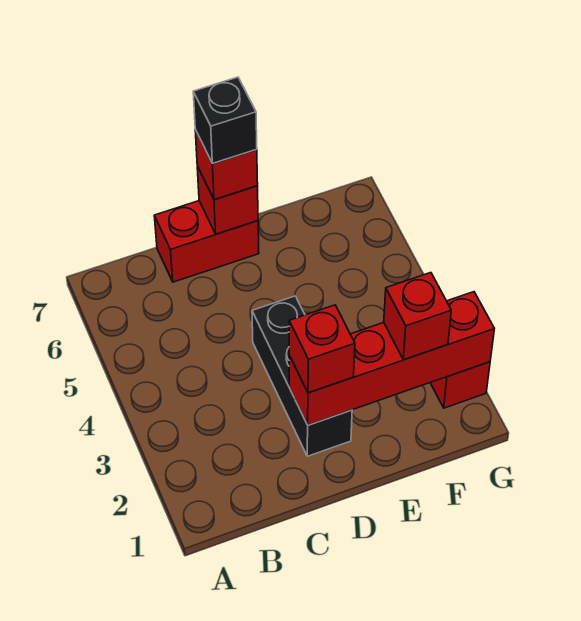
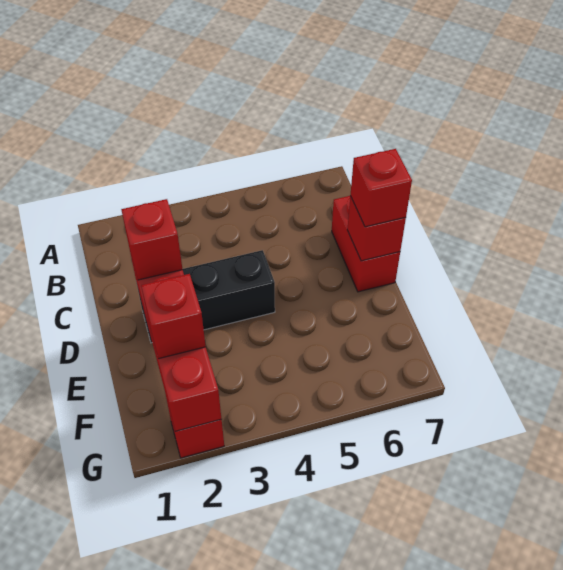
black 1x1 brick [193,77,257,163] -> none

